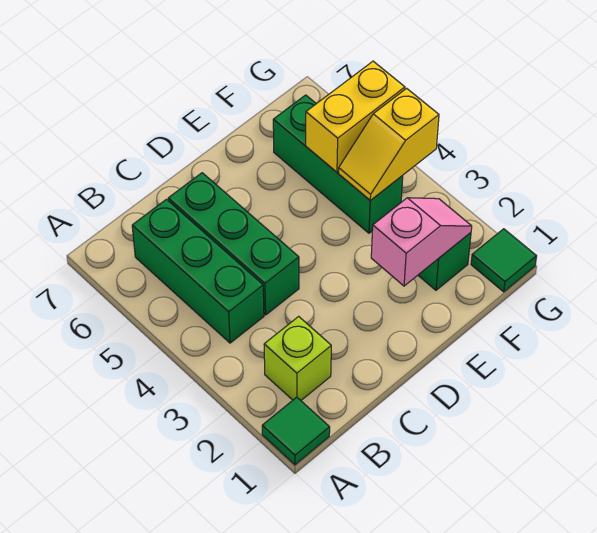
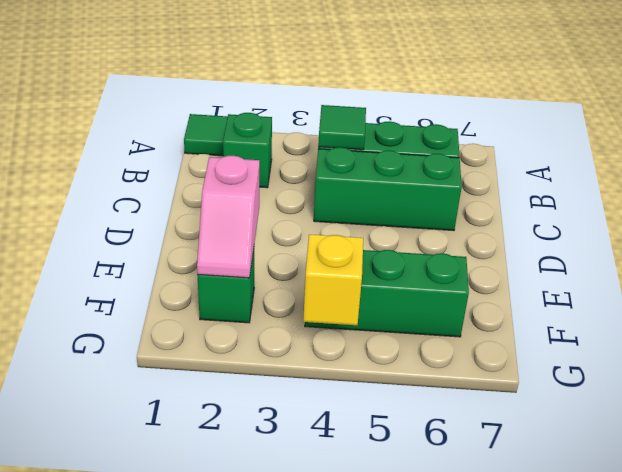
lime 1x1 brick [264,316,331,400] -> green 1x1 brick [223,113,272,188]
yellow 1x2 brick [306,61,405,172] -> none
green 1x1 tile [471,229,537,292] -> green 1x1 tile moved to [318,105,366,150]

